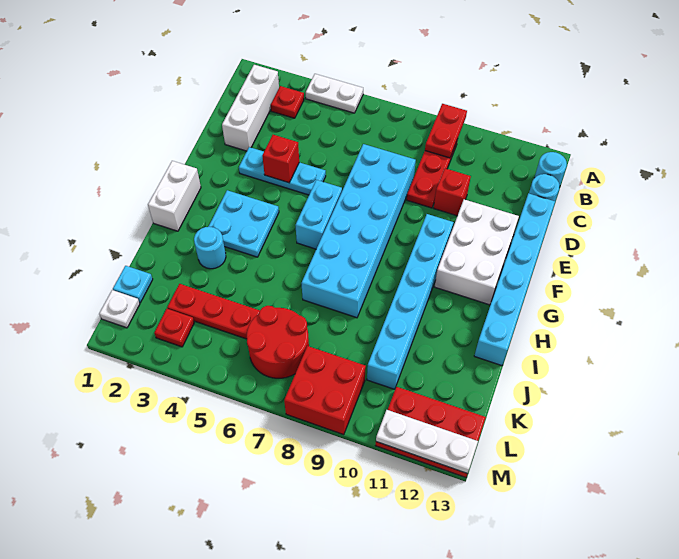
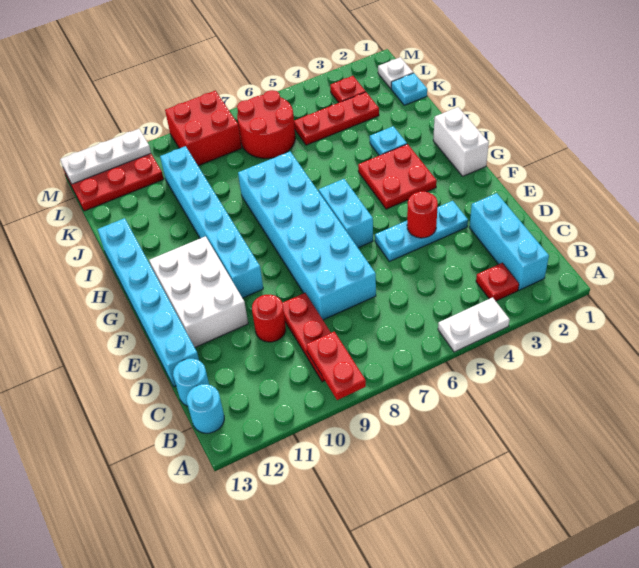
white 1x3 brick [222,65,279,151] -> cyan 1x3 brick [469,193,549,290]
red 1x1 brick [434,169,471,216] -> red 1x1 round brick [252,295,286,342]
red 1x1 brick [262,135,299,183] -> red 1x1 round brick [407,191,438,238]
cyan 2x2 plate [208,190,279,257] -> red 2x2 plate [358,144,437,209]
cyan 1x1 round brick [194,227,226,269] -> cyan 1x1 plate [370,126,407,156]

